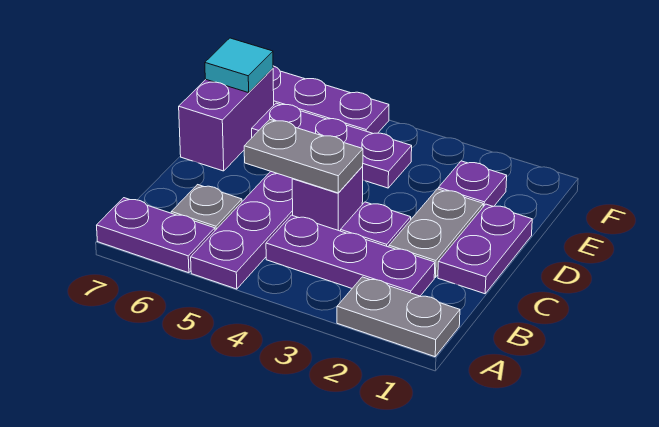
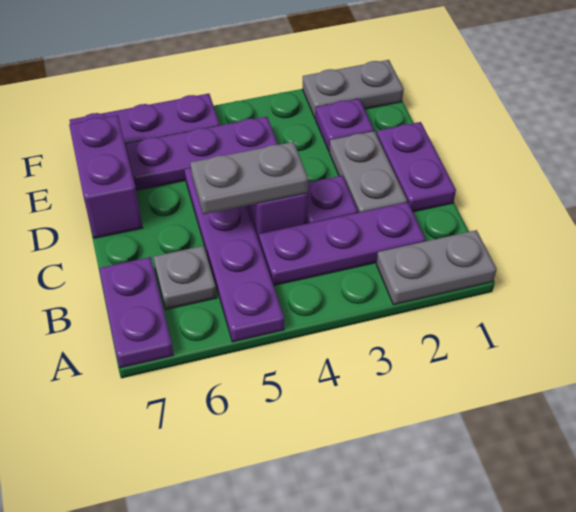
purple 1x2 plate [97,198,215,273] -> purple 1x2 plate turned to [99,257,174,368]
cyan 1x1 tile [205,38,273,93] -> none
none -> grey 1x2 plate [303,60,404,119]

